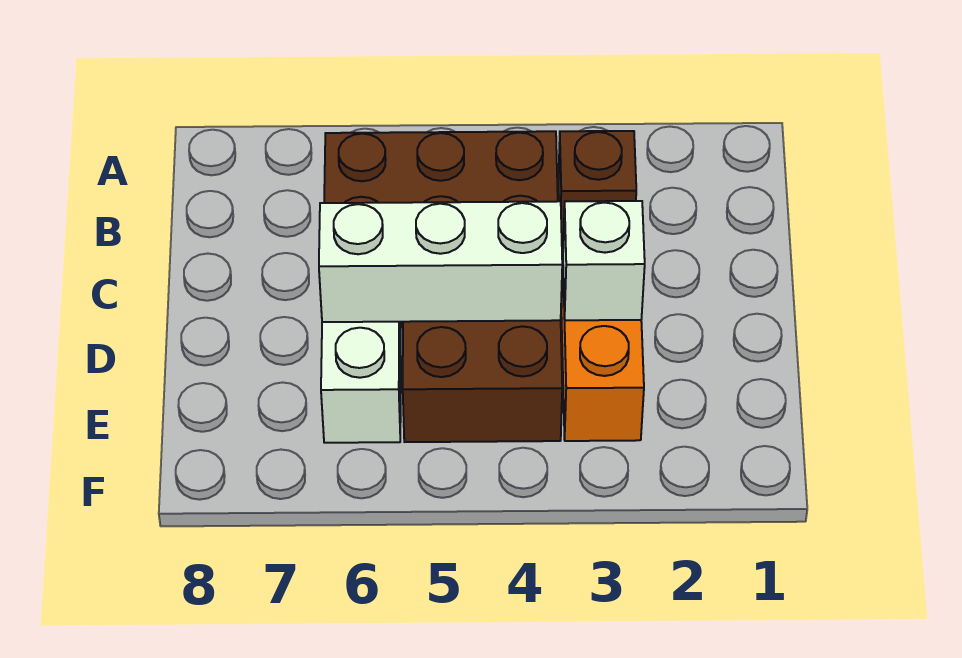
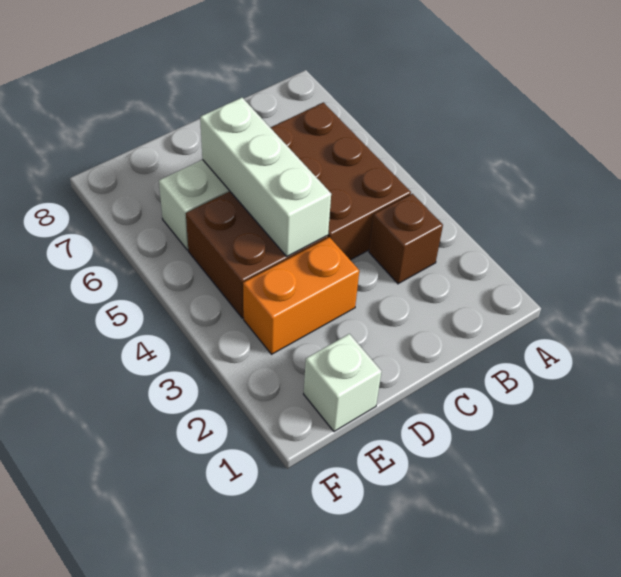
white 1x1 brick [563,201,645,320] -> white 1x1 brick moved to [304,334,382,431]

